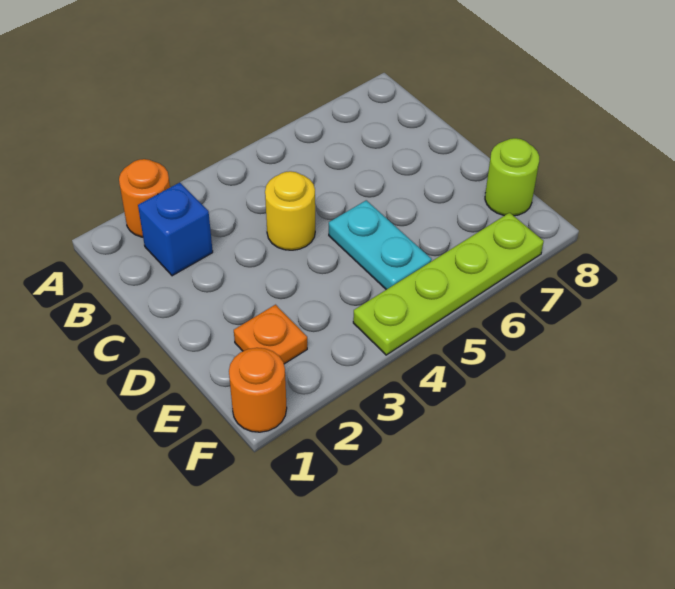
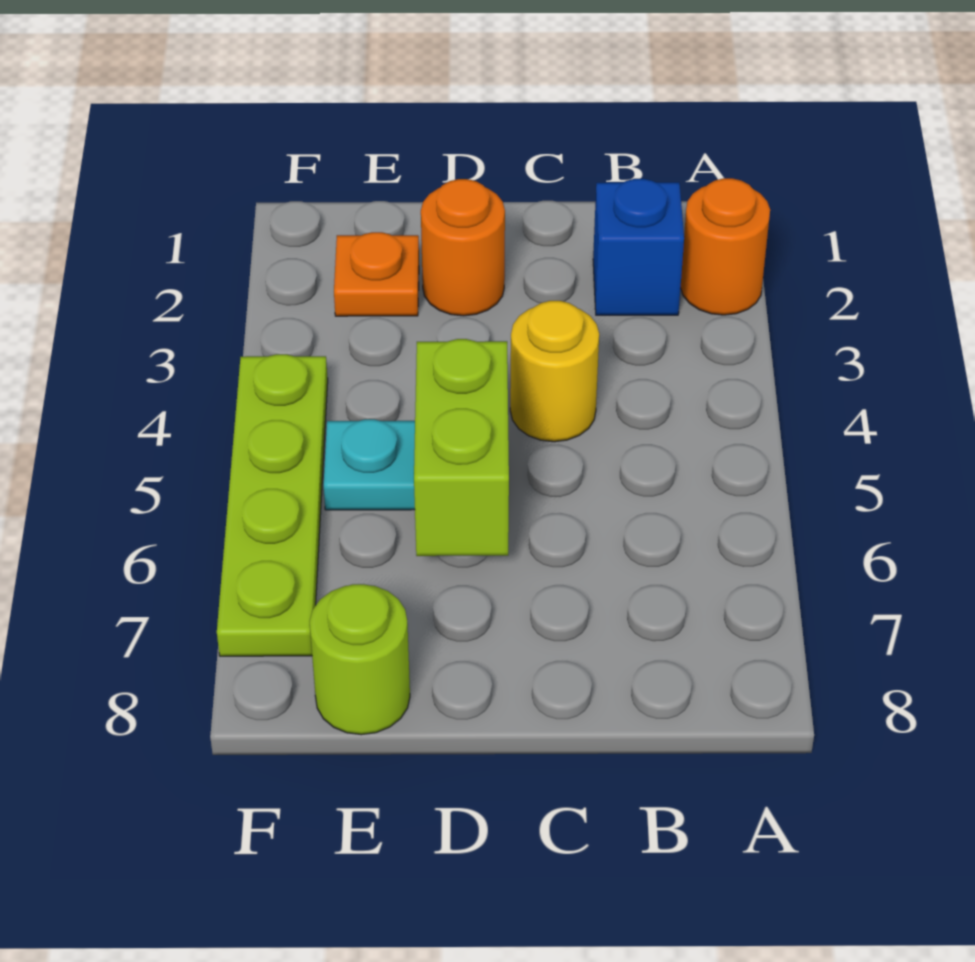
none -> lime 1x2 brick [414,339,509,556]
orange 1x1 round brick [229,348,287,432] -> orange 1x1 round brick moved to [421,179,505,316]

